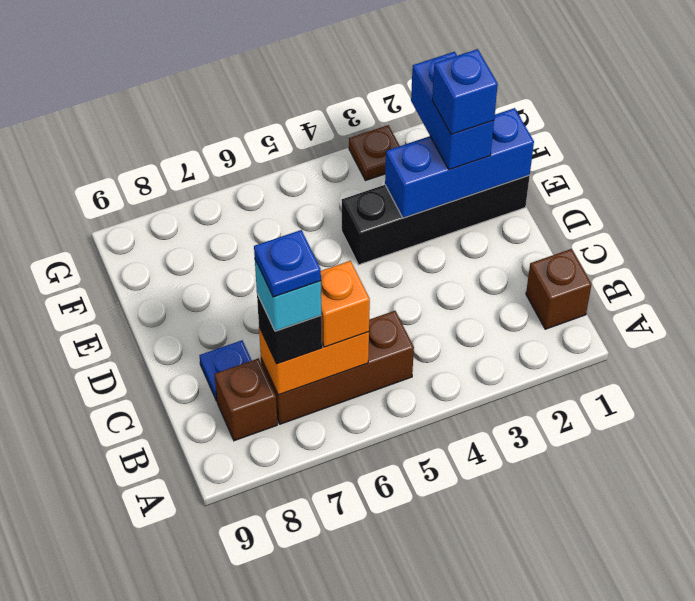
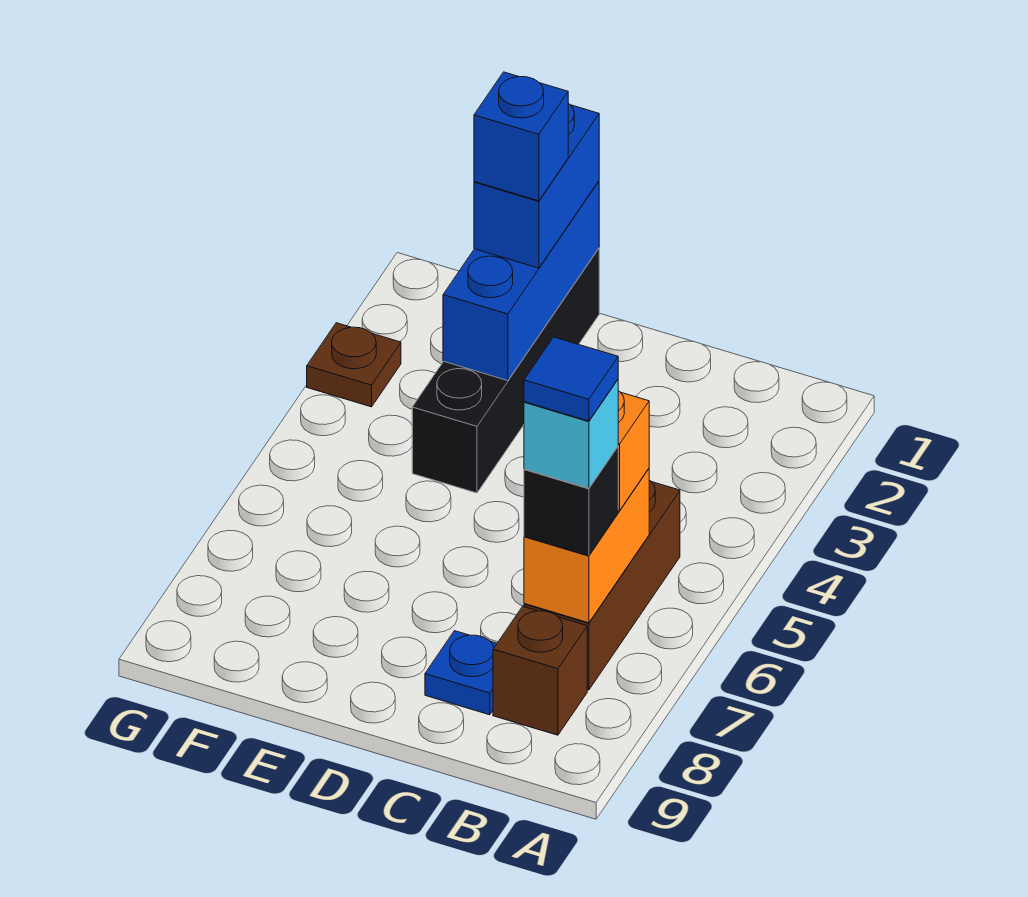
brown 1x1 brick [526,249,592,329] -> none
blue 1x1 plate [254,230,321,297] -> blue 1x1 tile [524,337,618,421]
blue 1x2 brick [411,52,494,170] -> blue 1x2 brick turned to [474,104,599,268]

